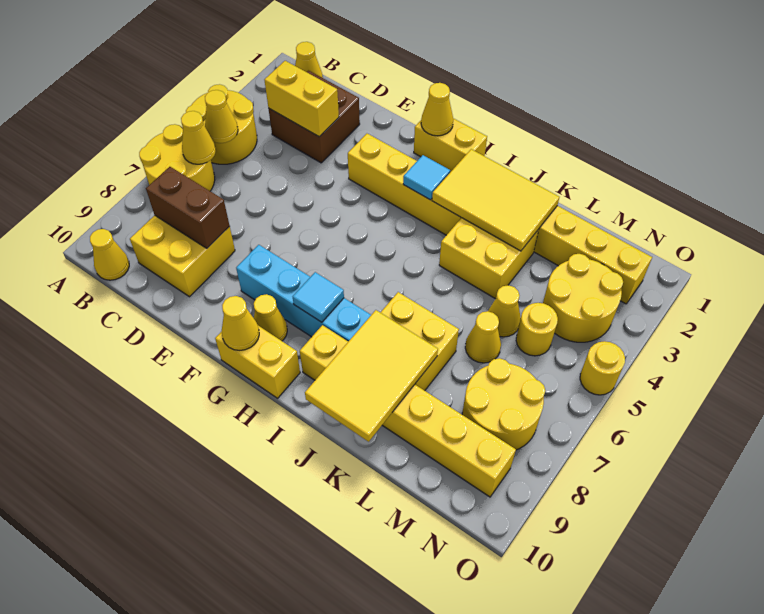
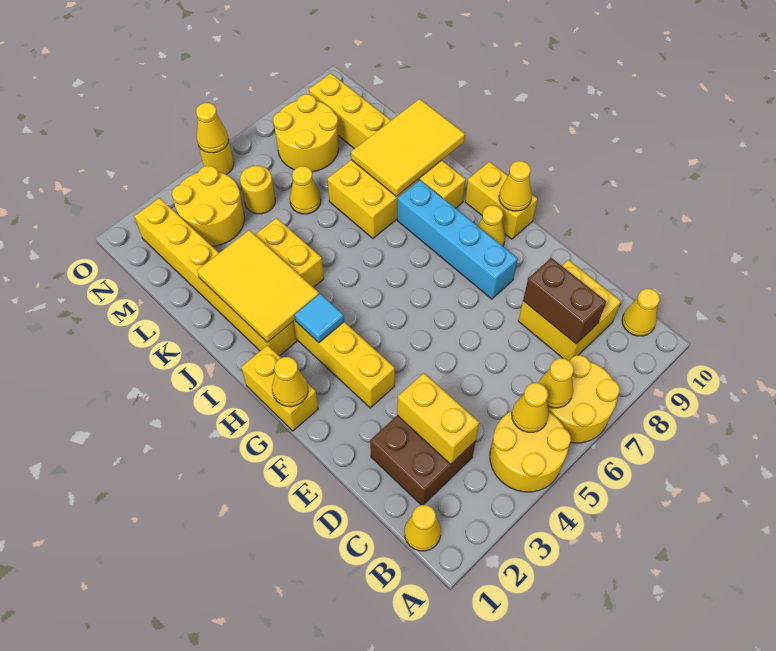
cyan 1x1 tile [293,272,344,322] -> none
yellow 1x1 cone [488,285,521,337] -> yellow 1x1 cone moved to [196,103,229,153]

